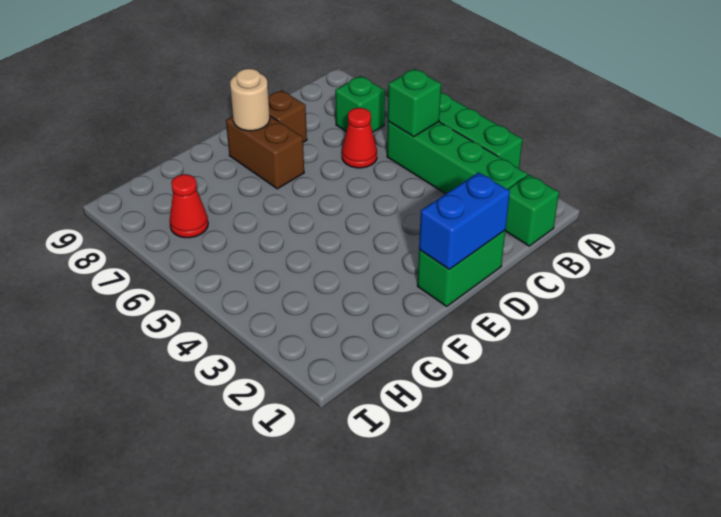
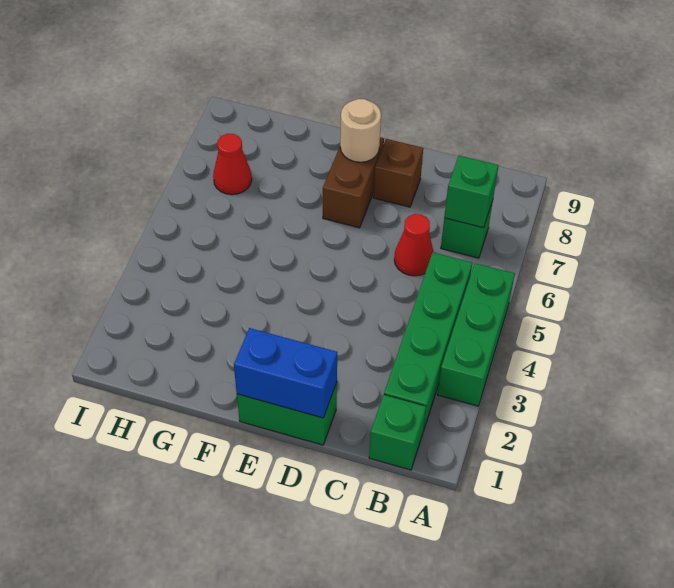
green 1x1 brick [388,69,441,137] -> green 1x1 brick moved to [444,156,499,228]

